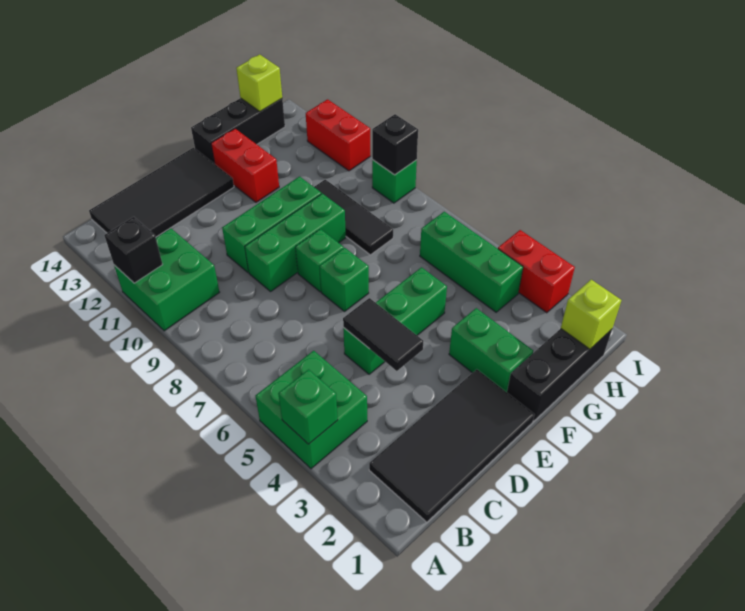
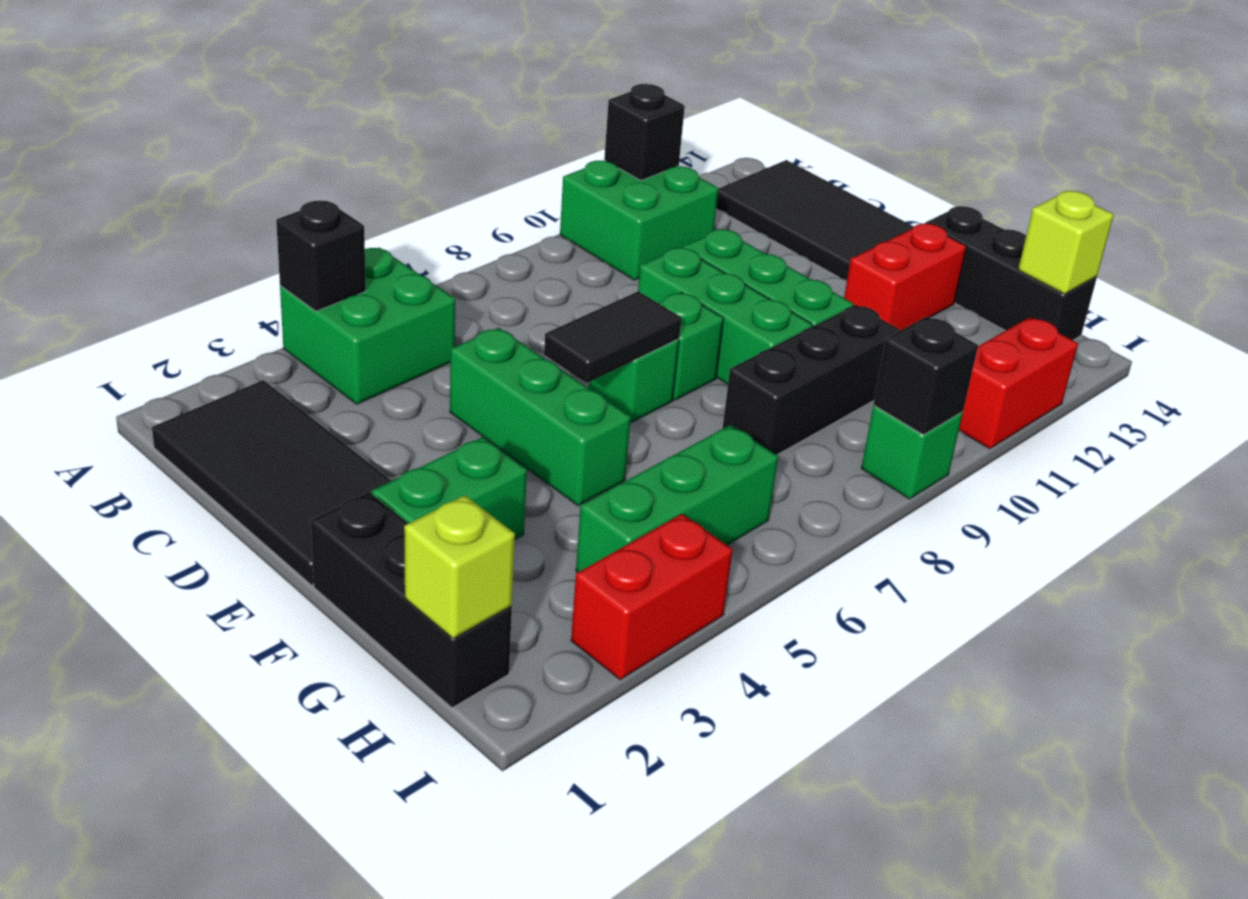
green 1x1 brick [278,369,338,444] -> black 1x1 brick [276,201,366,311]
black 1x2 tile [343,298,423,371] -> black 1x2 tile moved to [544,291,681,383]
black 1x3 tile [314,179,393,255] -> black 1x3 brick [722,305,901,455]

